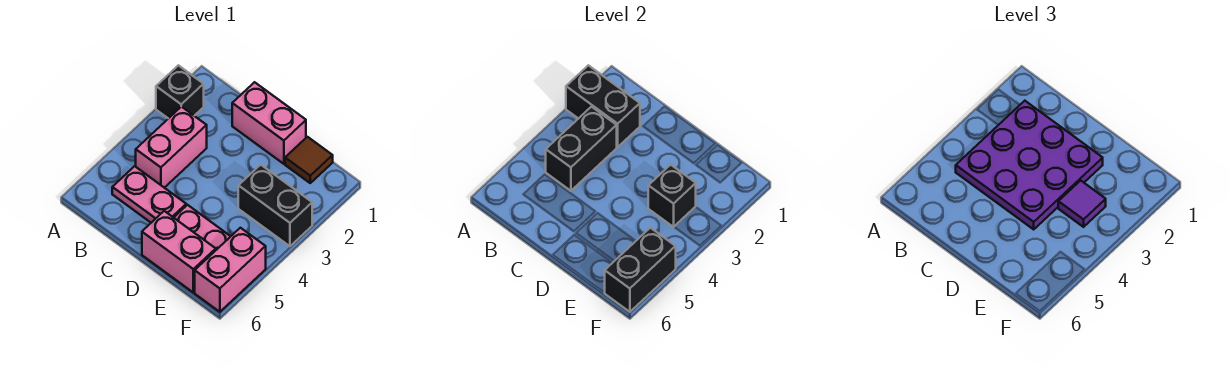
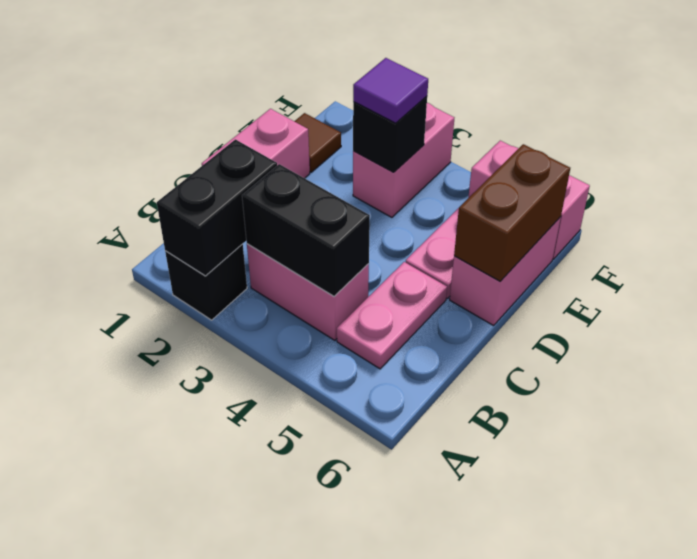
purple 3x3 plate [956,101,1103,229] -> none
none -> brown 1x2 brick [454,144,570,281]
black 1x2 brick [238,165,312,246] -> pink 1x2 brick [353,103,454,217]
black 1x2 brick [605,228,676,312] -> none

